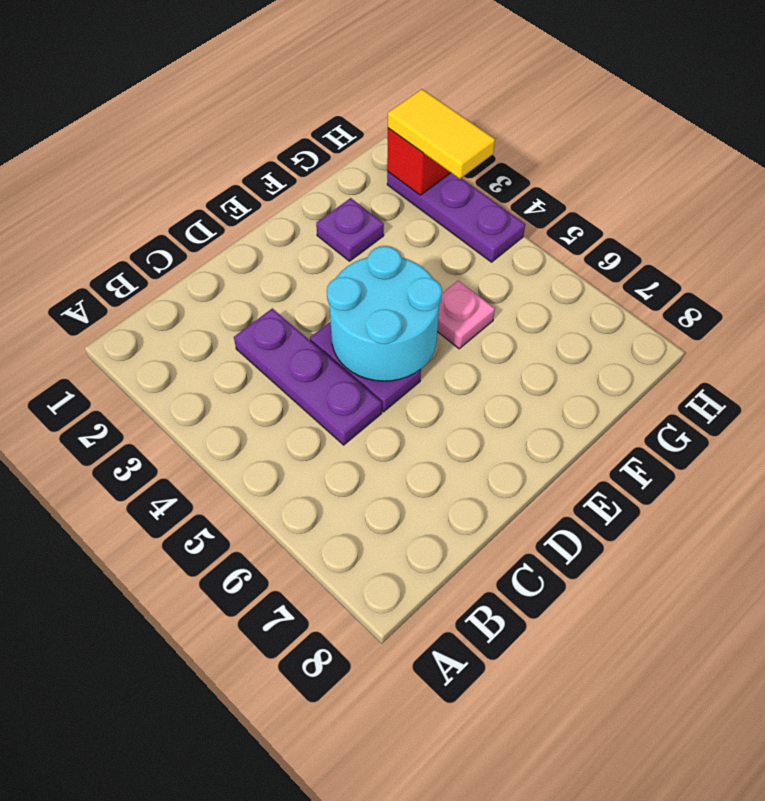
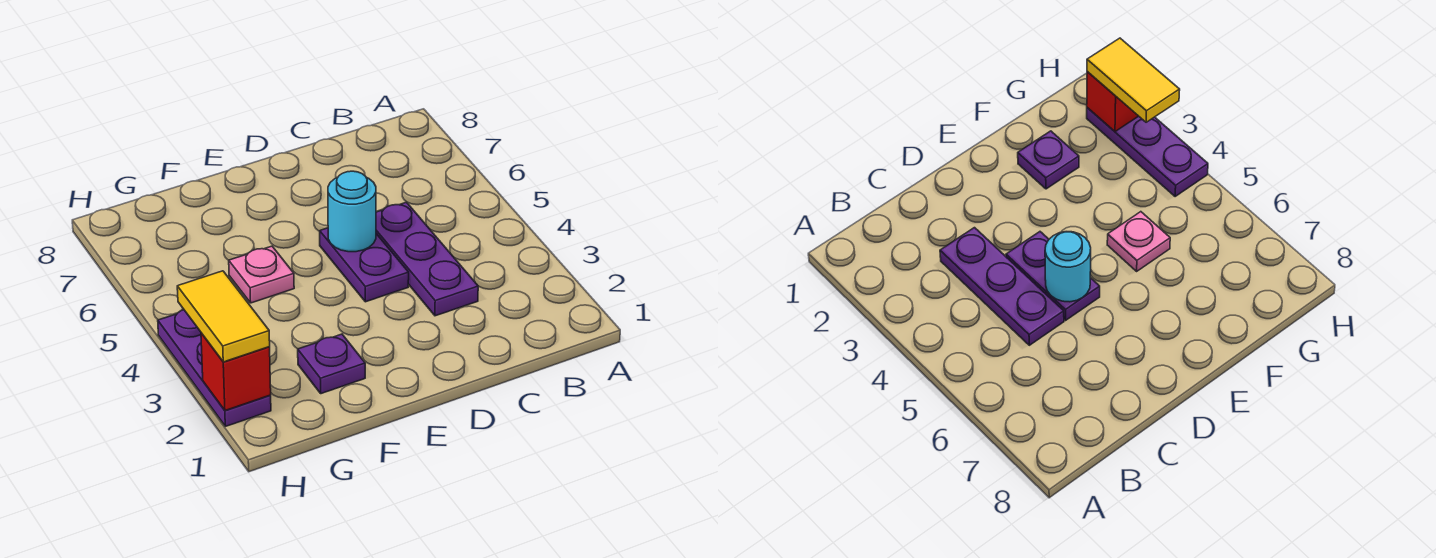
cyan 2x2 round brick [327,246,442,381] -> cyan 1x1 round brick [328,171,376,252]

